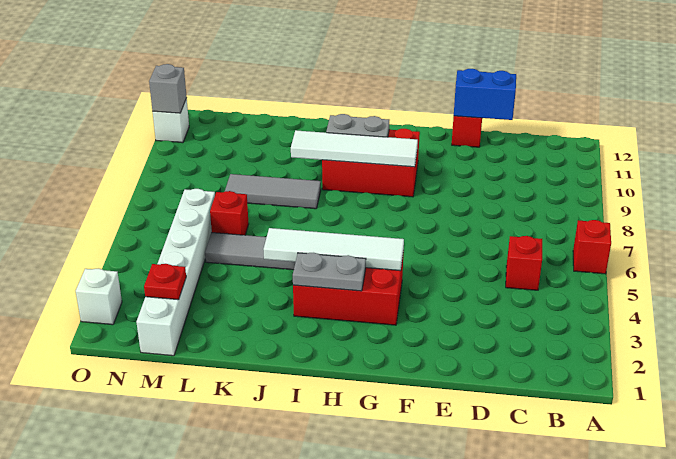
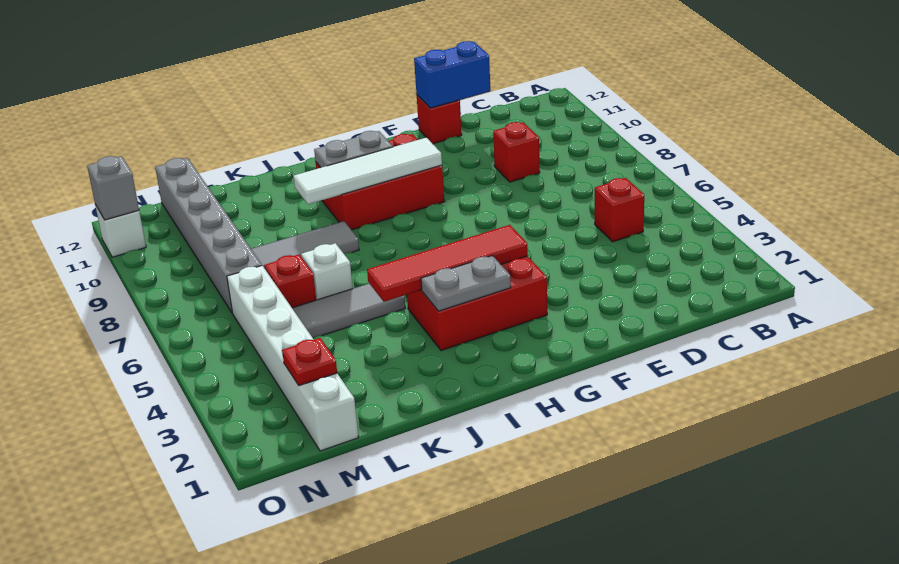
red 1x1 brick [573,220,611,274] -> red 1x1 brick moved to [493,122,540,182]
white 1x4 tile [263,228,404,271] -> red 1x4 tile [367,225,528,302]
none -> grey 1x6 brick [155,158,262,312]
white 1x1 brick [76,269,122,325] -> white 1x1 brick moved to [301,243,353,300]

